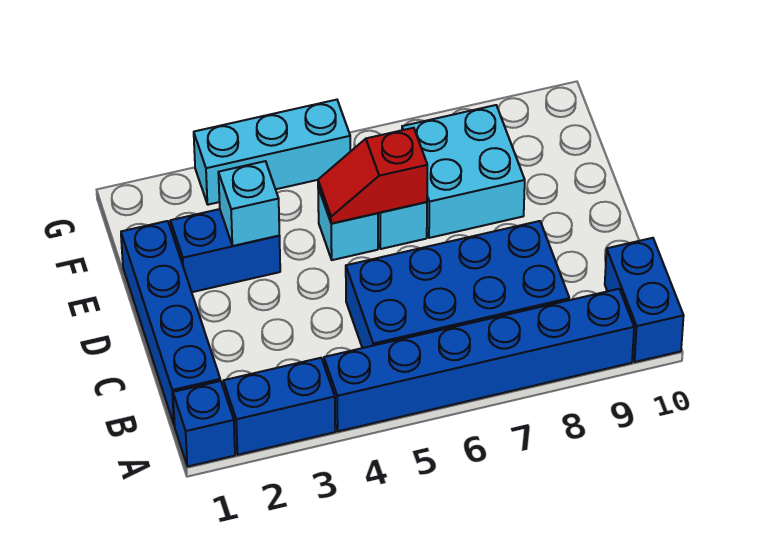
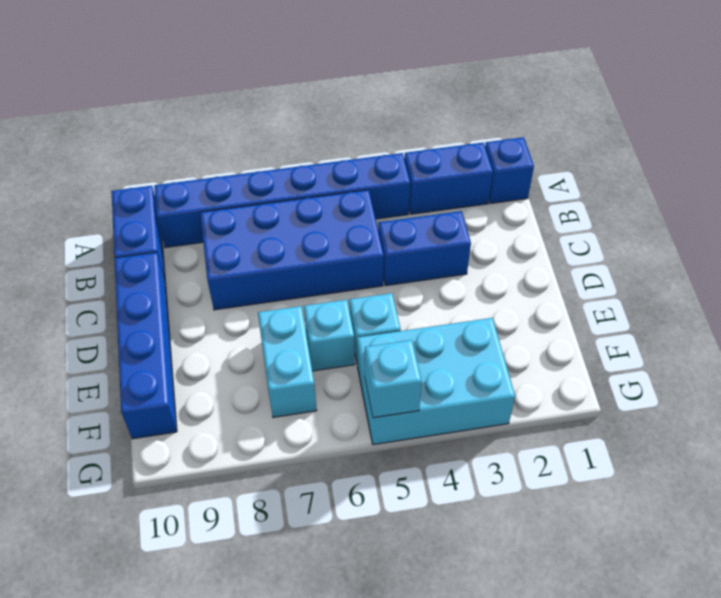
blue 1x4 brick [121,221,220,426] -> blue 1x4 brick moved to [114,252,177,439]
blue 1x2 brick [170,209,280,292] -> blue 1x2 brick moved to [378,211,471,286]
cyan 1x1 brick [218,161,279,246] -> cyan 1x1 brick moved to [365,340,422,418]
red 1x2 slope [318,128,427,223] -> none
cyan 2x2 brick [402,105,525,238] -> cyan 1x2 brick [258,306,317,417]
cyan 1x3 brick [194,100,350,205] -> cyan 2x3 brick [357,318,515,445]

